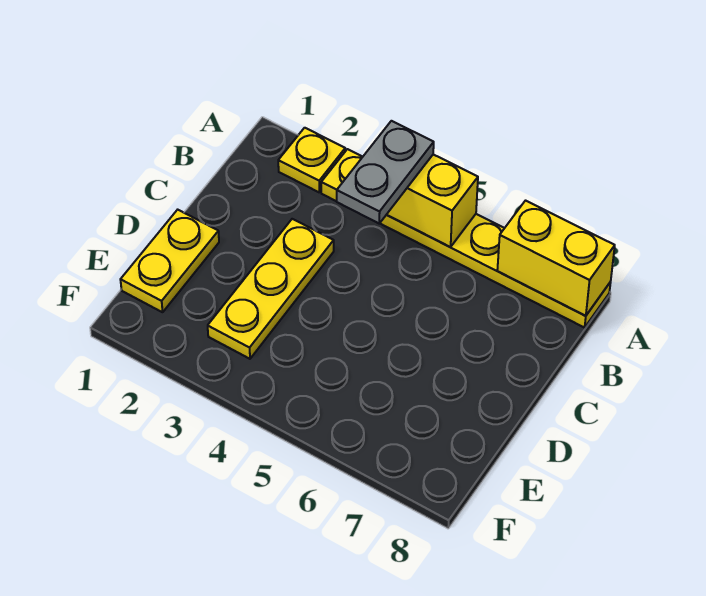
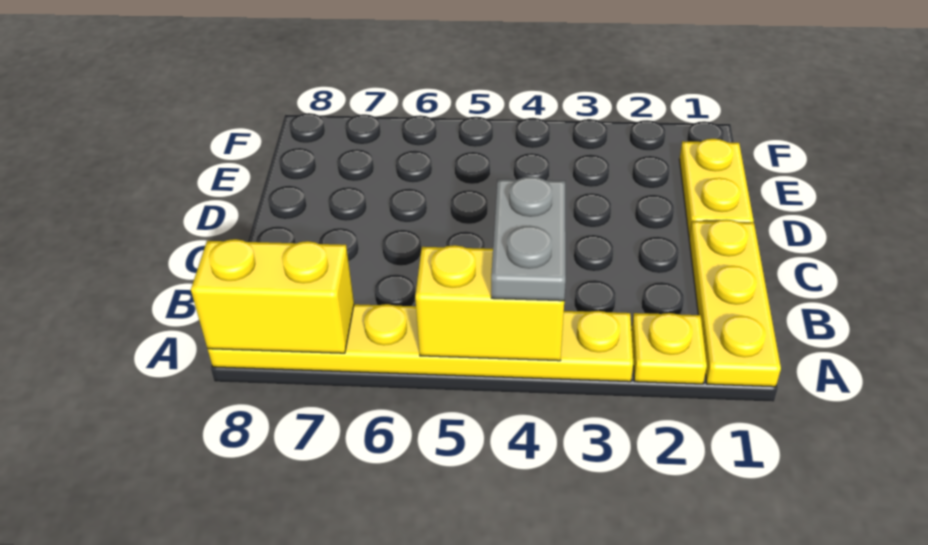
yellow 1x3 plate [208,219,334,359] -> yellow 1x3 plate moved to [689,219,781,387]

